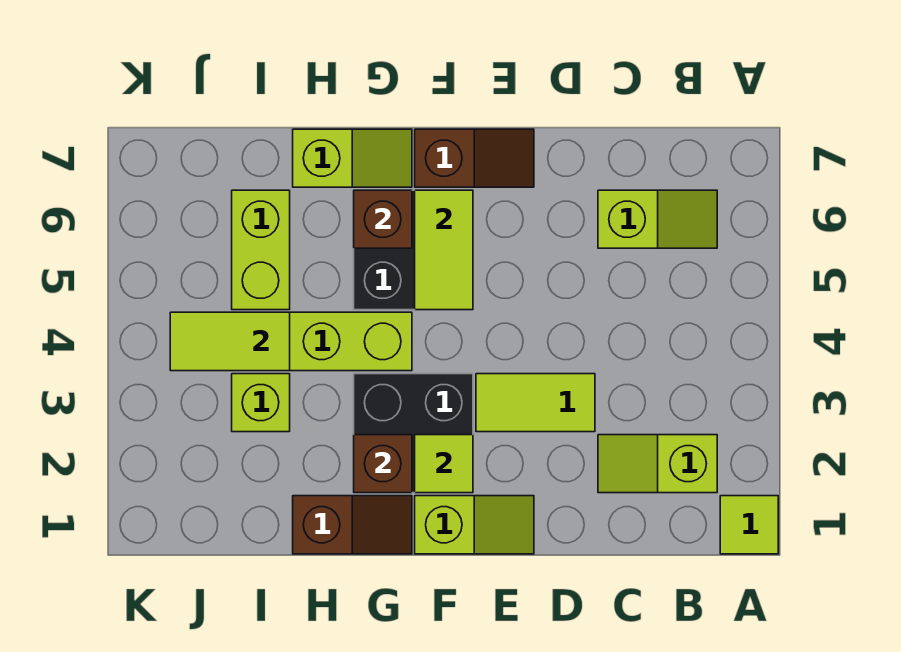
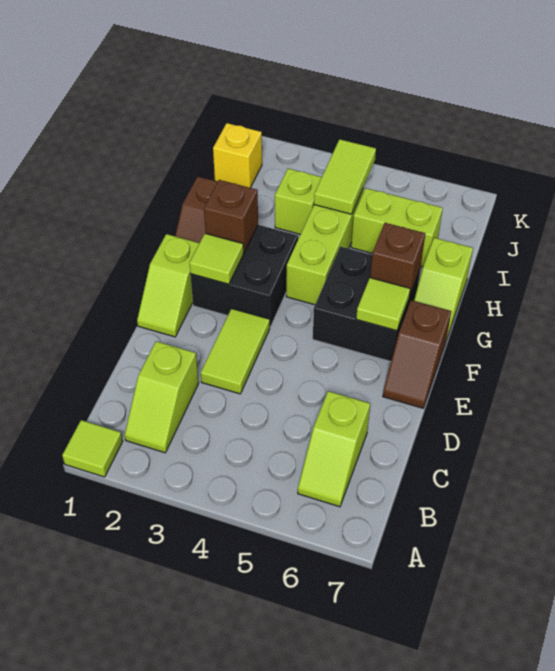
lime 1x2 slope [598,435,717,493] -> lime 1x2 slope turned to [125,341,199,453]
lime 1x2 tile [415,190,473,310] -> lime 1x1 tile [356,278,410,331]
none -> yellow 1x1 brick [213,123,262,188]

